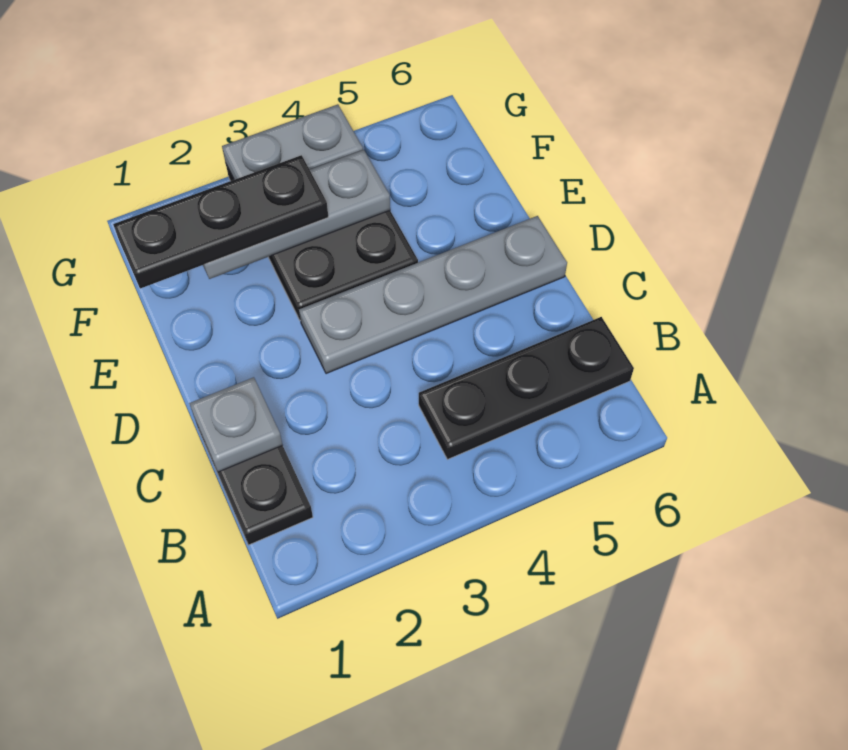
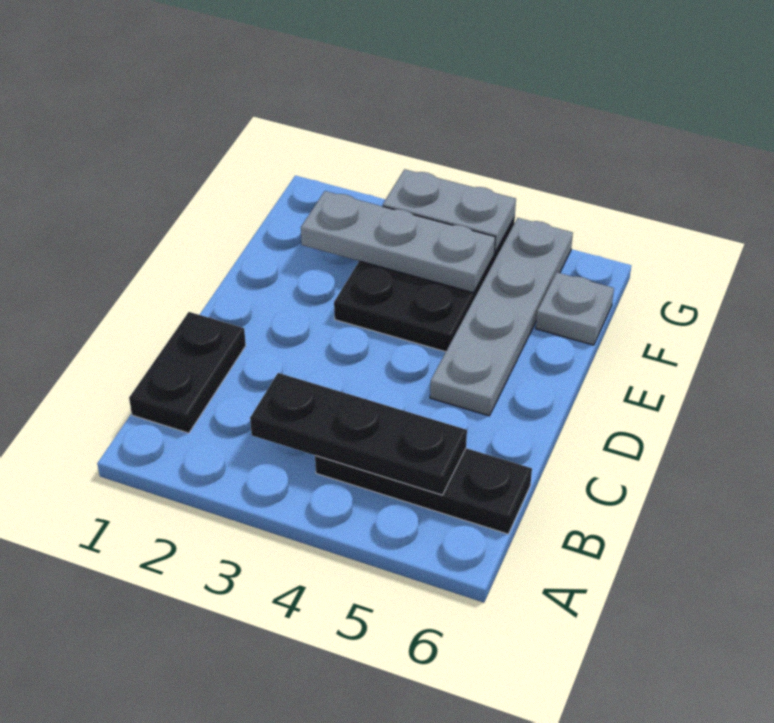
grey 1x1 plate [189,377,282,472] -> grey 1x1 plate moved to [536,272,614,345]
grey 1x4 plate [299,216,567,374] -> grey 1x4 plate turned to [430,218,573,416]
black 1x3 plate [113,155,328,289] -> black 1x3 plate moved to [250,373,467,495]

